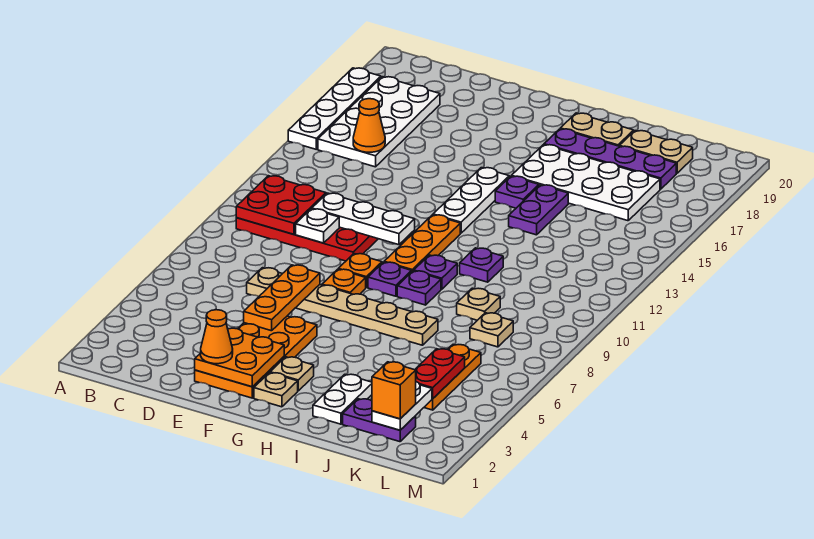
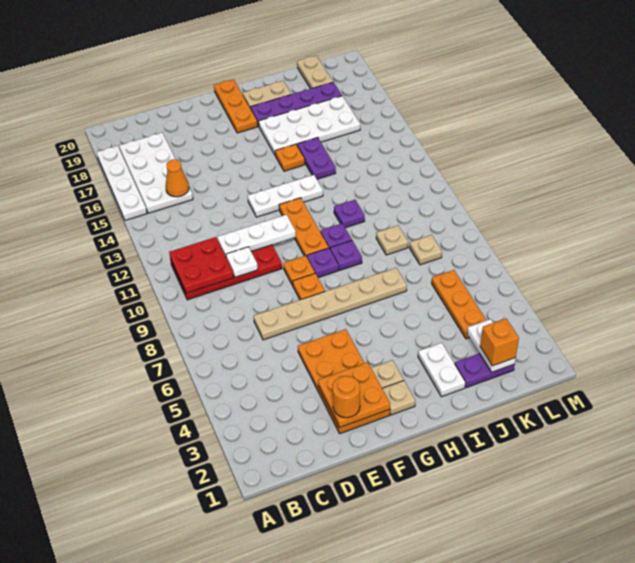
orange 1x1 cone [201,310,233,364] -> orange 1x1 round brick [333,376,360,418]
orange 1x3 plate [244,265,320,331] -> orange 1x3 plate moved to [214,79,258,133]
white 1x3 plate [433,168,509,233] -> white 1x3 plate turned to [248,175,323,217]
purple 1x1 plate [495,176,539,208] -> orange 1x1 plate [275,144,305,171]
tan 1x2 plate [620,131,693,173] -> tan 1x2 plate turned to [297,56,333,89]
red 1x2 plate [415,349,465,399] -> none

